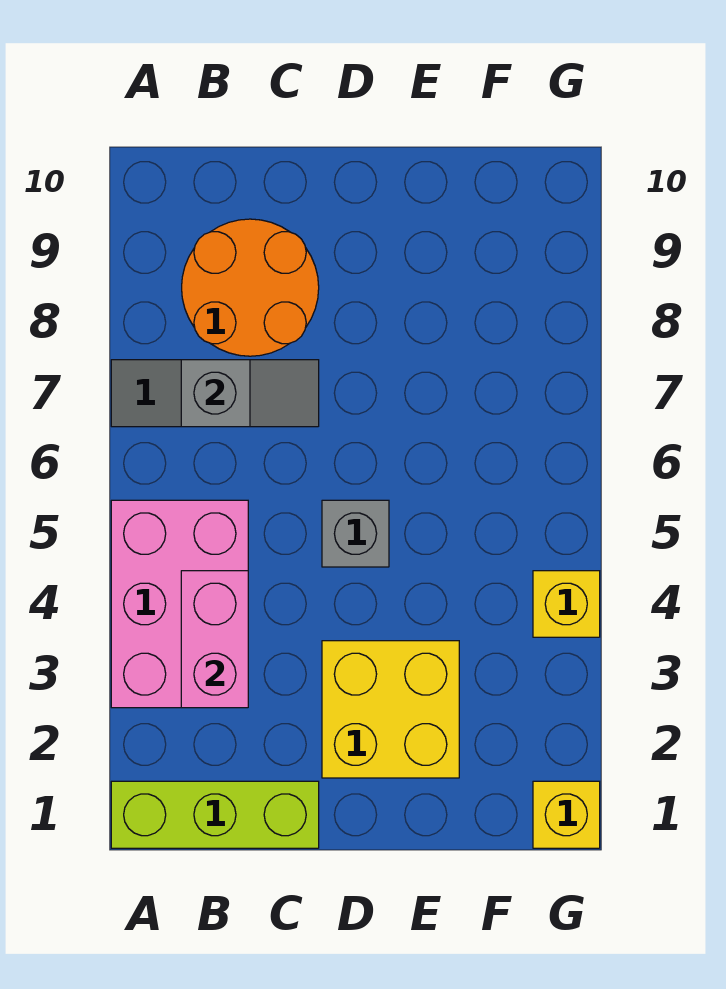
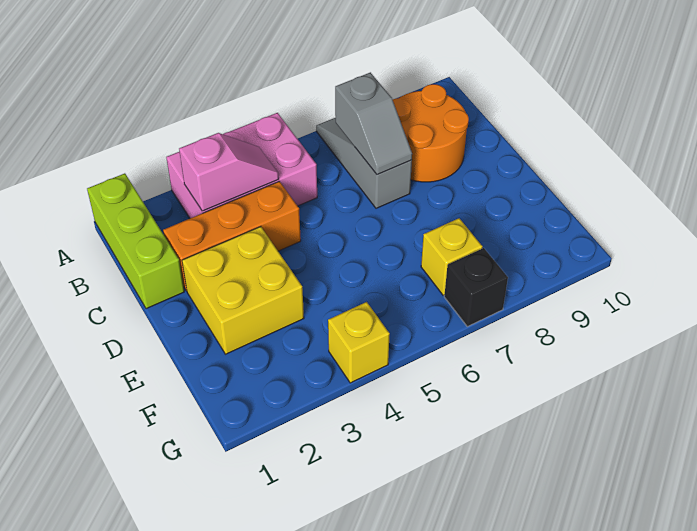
pink 1x2 brick [181,571,248,708] -> pink 1x2 slope [179,133,279,211]
none -> orange 1x3 brick [163,181,301,291]
grey 1x1 brick [322,500,389,567] -> none
yellow 1x1 brick [533,781,600,848] -> yellow 1x1 brick moved to [421,218,482,295]
none -> black 1x1 brick [444,248,508,327]

